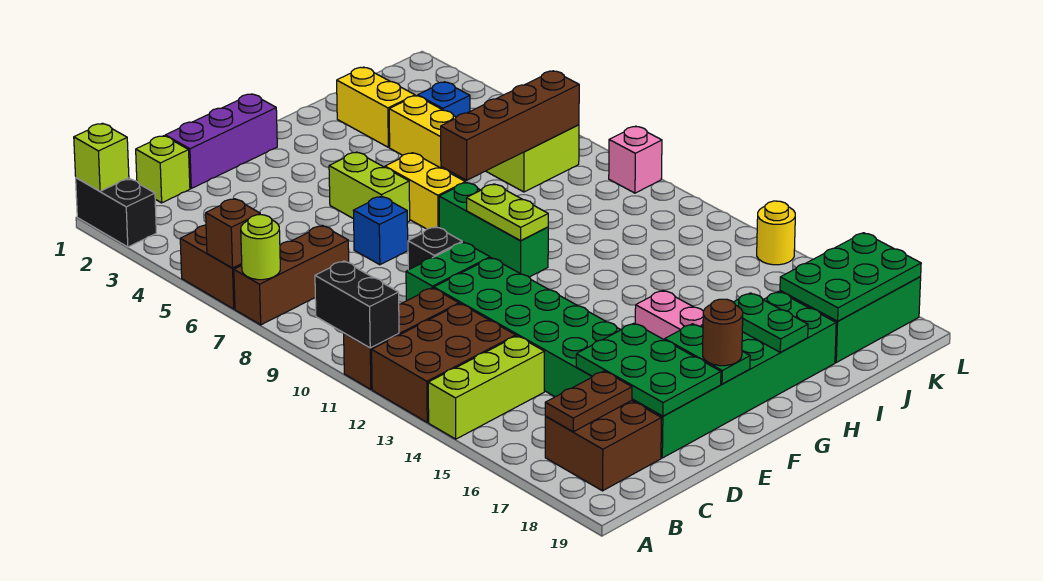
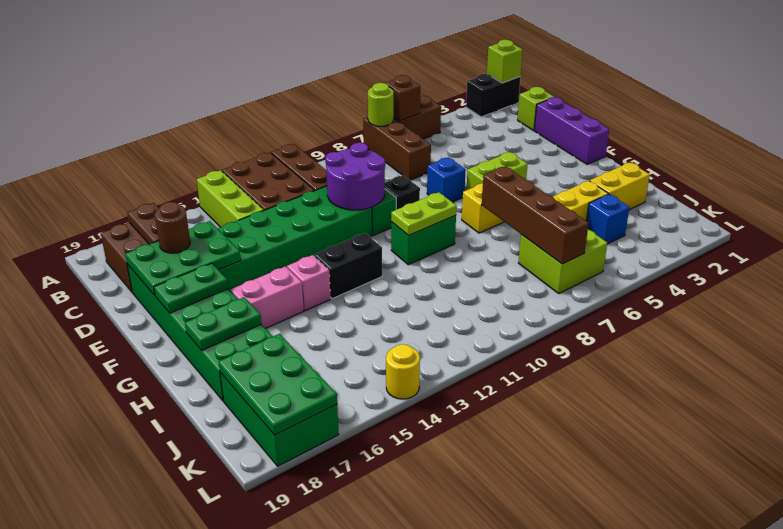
black 1x2 brick [315,261,399,348] -> black 1x2 brick moved to [314,233,382,299]
none -> purple 2x2 round brick [325,143,385,210]
brown 1x1 round brick [703,299,743,366] -> brown 1x1 round brick moved to [155,202,190,253]
green 1x3 brick [439,182,548,277] -> green 1x2 brick [391,215,456,265]
pink 1x1 brick [609,126,662,193] -> pink 1x1 brick moved to [287,255,331,311]

